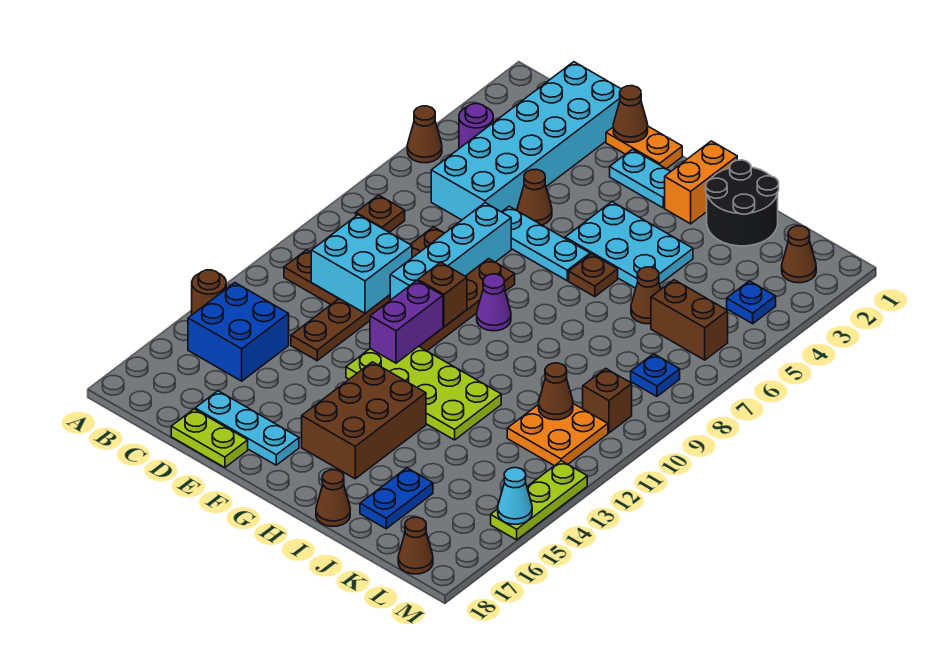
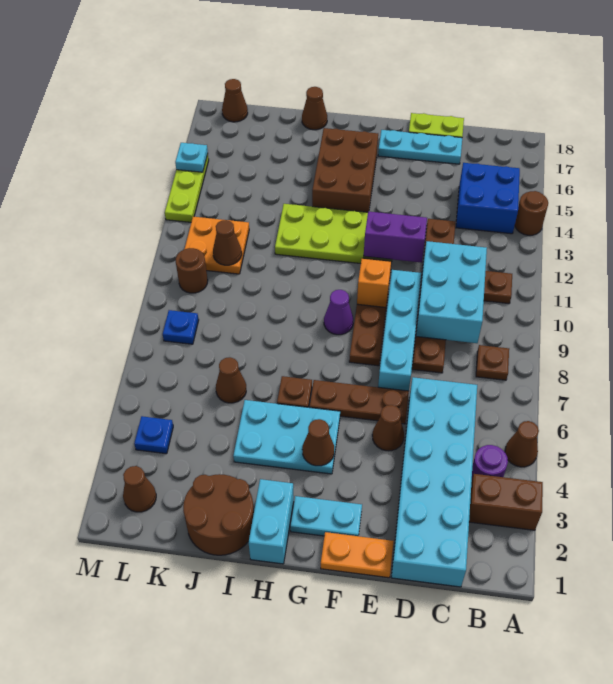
cyan 2x2 brick [311,215,412,313] -> cyan 2x3 brick [416,241,487,343]
brown 1x1 cone [613,86,648,142] -> brown 1x1 cone moved to [302,419,334,466]
cyan 1x3 plate [502,206,590,281] -> brown 1x3 plate [309,380,409,424]
brown 1x1 brick [418,262,467,327] -> orange 1x1 brick [357,259,391,307]
purple 1x2 brick [370,280,443,363] -> purple 1x2 brick turned to [364,212,427,263]
orange 1x2 brick [665,141,737,224] -> cyan 1x2 brick [249,479,294,564]
black 2x2 round brick [706,160,779,246] -> brown 2x2 round brick [183,474,254,555]
blue 1x2 plate [360,468,433,529] -> none
brown 1x2 brick [651,280,728,360] -> brown 1x2 brick moved to [469,474,543,530]
brown 1x1 brick [583,368,632,433] -> brown 1x1 round brick [176,248,208,293]
cyan 1x1 cone [498,468,532,524] -> cyan 1x1 plate [175,143,208,172]

